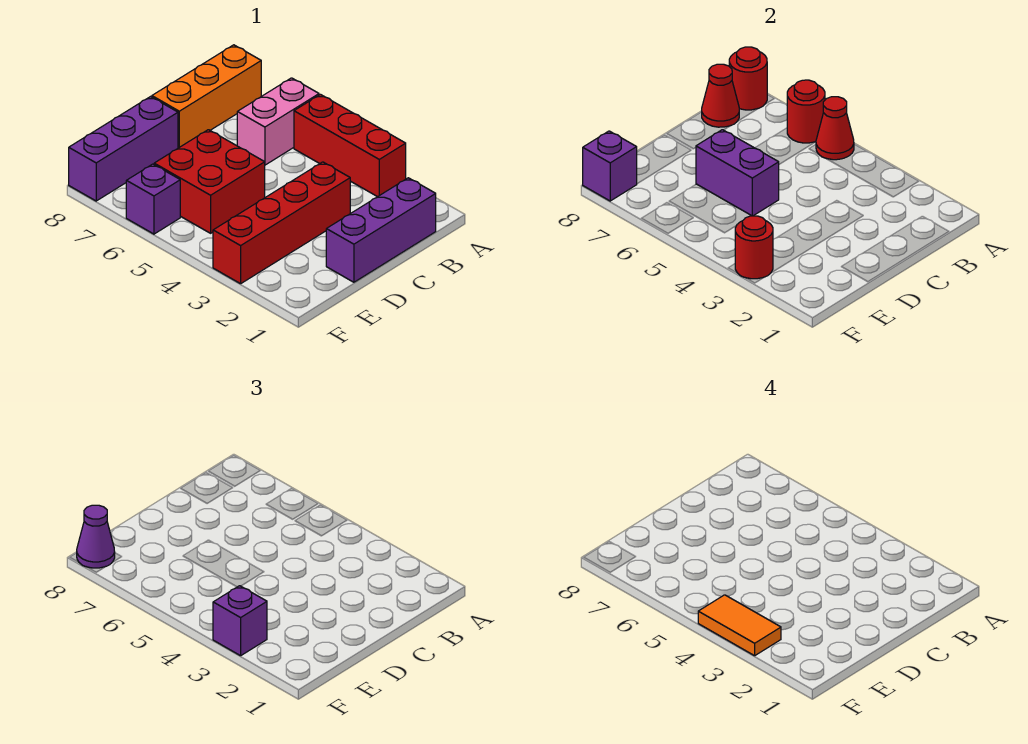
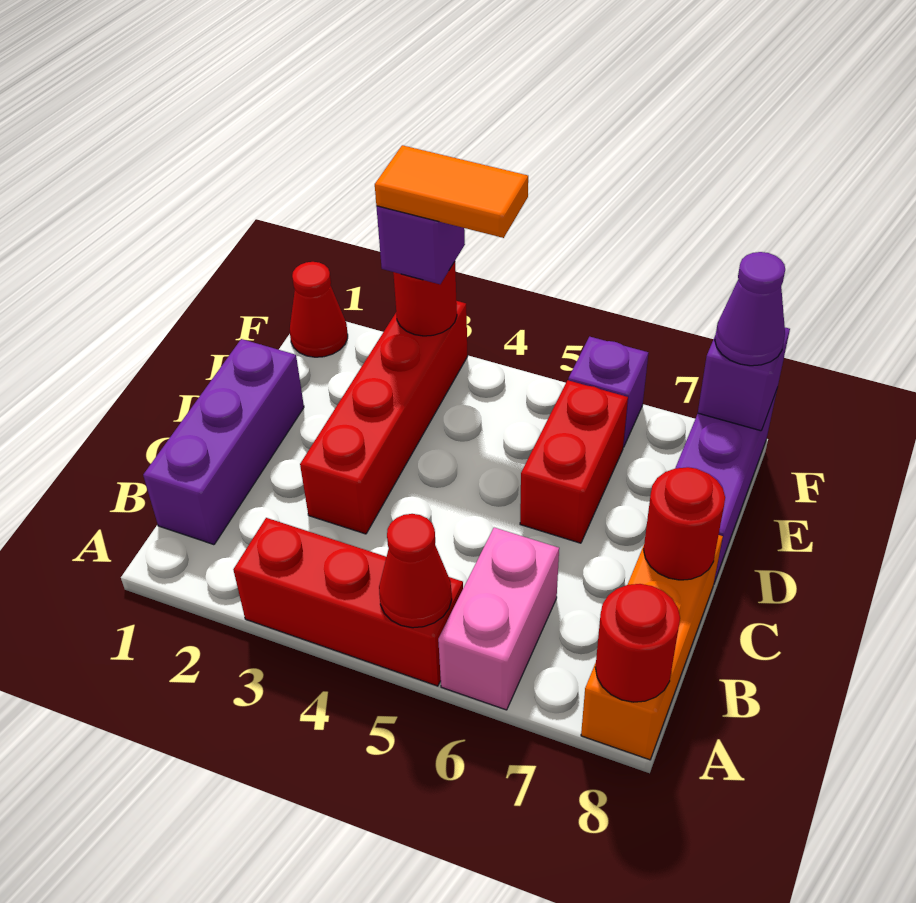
red 1x1 round brick [787,80,825,143] -> red 1x1 round brick moved to [644,467,725,580]
red 1x1 cone [702,64,739,127] -> red 1x1 cone moved to [290,262,348,357]
red 2x2 brick [154,130,265,233] -> red 1x2 brick [520,380,628,543]
purple 1x2 brick [696,130,779,216] -> none

